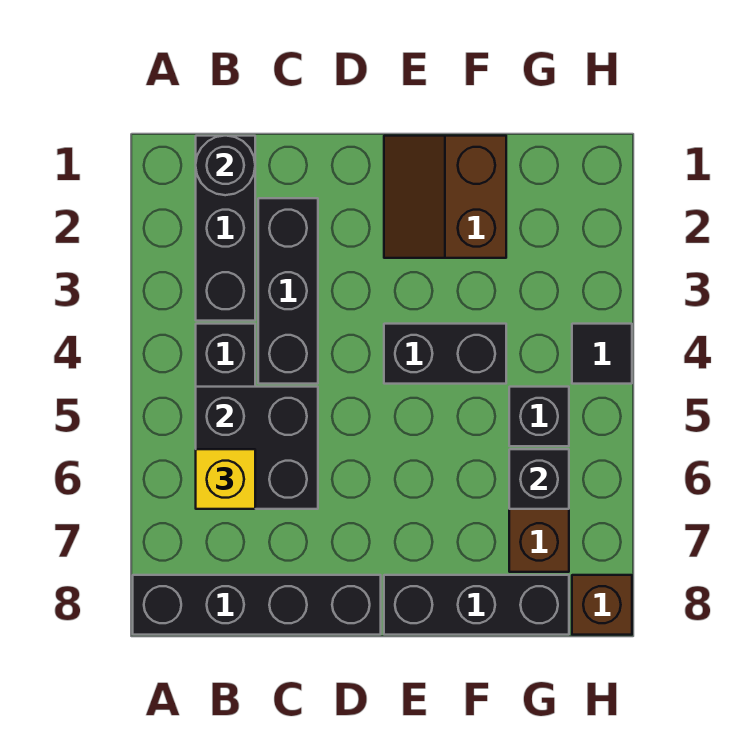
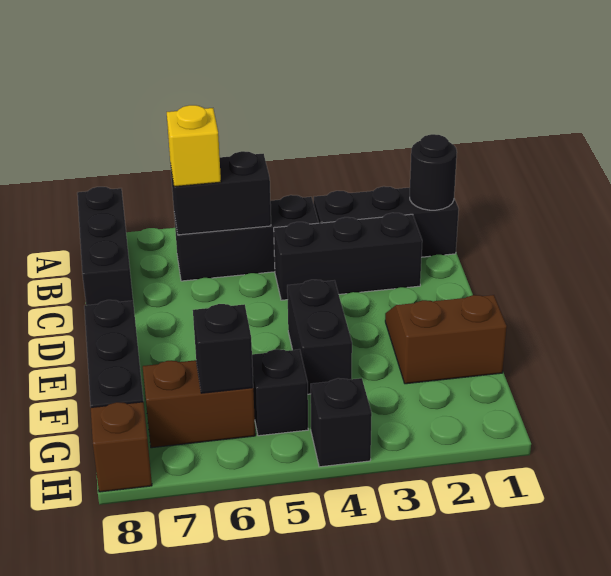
black 1x4 brick [133,575,381,635] -> black 1x3 brick [77,187,133,305]
black 2x2 brick [196,387,318,509] -> black 1x2 brick [170,151,271,235]
black 1x1 tile [572,324,632,384] -> black 1x1 brick [311,378,372,467]

